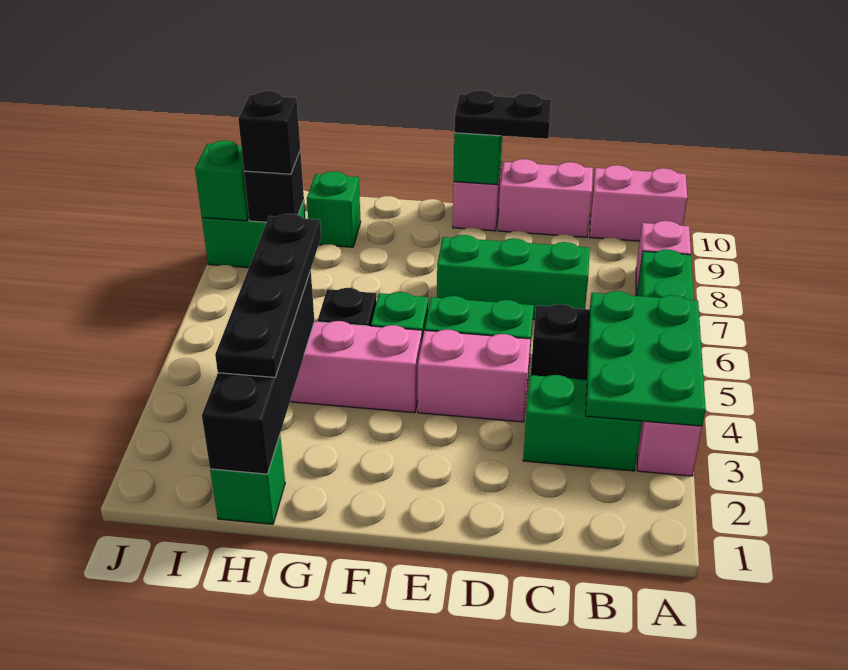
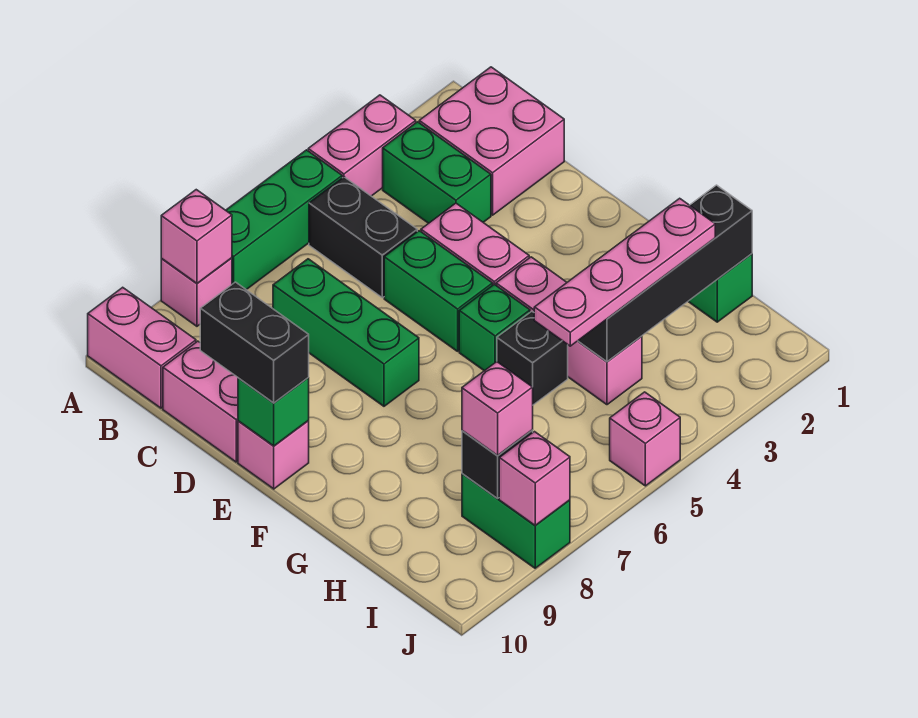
green 2x3 plate [586,291,706,426] -> none
none -> pink 1x1 brick [161,190,232,283]
none -> pink 2x2 brick [419,67,564,215]
black 1x2 plate [454,90,552,139] -> black 1x2 brick [200,282,309,403]
black 1x4 plate [215,214,321,377] -> pink 1x4 plate [534,198,715,346]
green 1x1 brick [307,171,361,247] -> none
black 1x1 brick [238,91,300,174] -> pink 1x1 brick [462,362,533,455]
none -> pink 1x1 brick [610,392,680,486]
green 1x1 brick [195,141,249,221] -> pink 1x1 brick [499,432,570,525]

